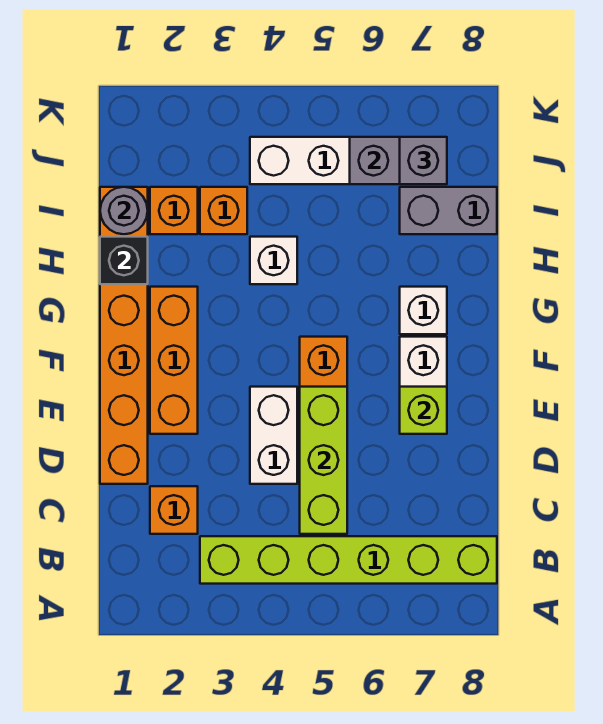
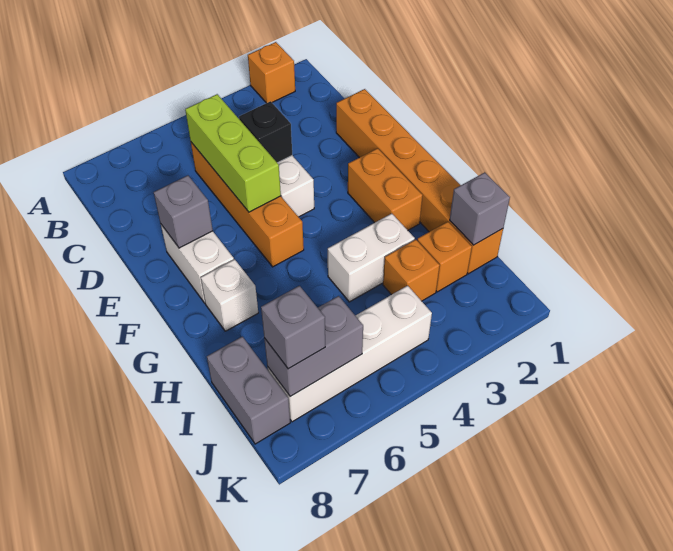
lime 1x6 brick [200,536,497,584] -> none
orange 1x1 brick [150,486,198,534] -> orange 1x1 brick moved to [248,42,295,103]
orange 1x3 brick [150,287,198,434] -> orange 1x2 brick [348,148,422,230]
lime 1x1 brick [400,387,447,434] -> grey 1x1 brick [154,175,213,248]
black 1x1 brick [100,237,148,284] -> black 1x1 brick moved to [239,101,292,163]
white 1x1 brick [250,237,297,284] -> white 1x2 brick [328,214,415,302]
grey 1x1 round brick [100,187,148,234] -> grey 1x1 brick [450,172,510,245]
grey 1x2 brick [400,187,497,234] -> grey 1x2 brick turned to [207,337,290,444]

